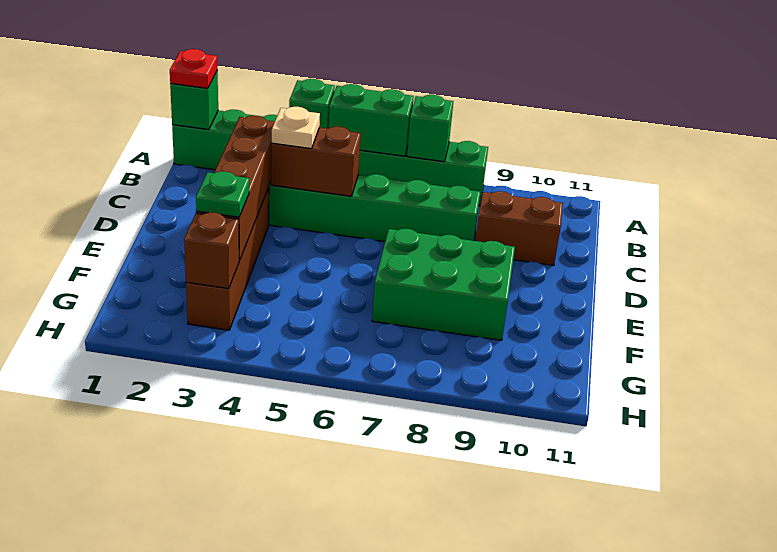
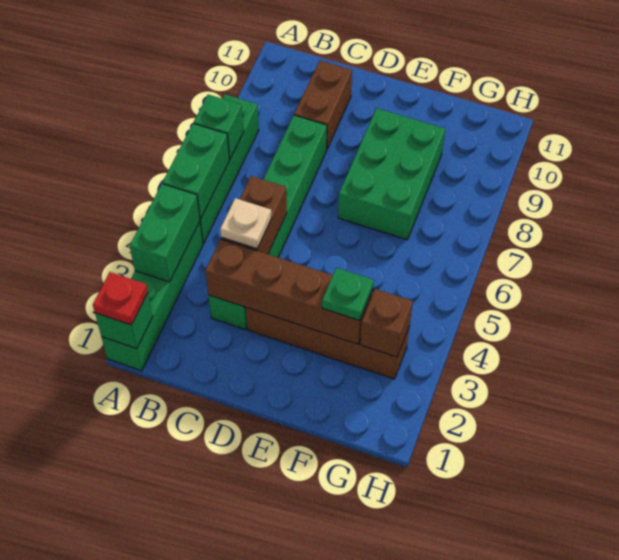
green 1x1 brick [289,79,335,129] -> green 1x2 brick [130,184,200,282]

